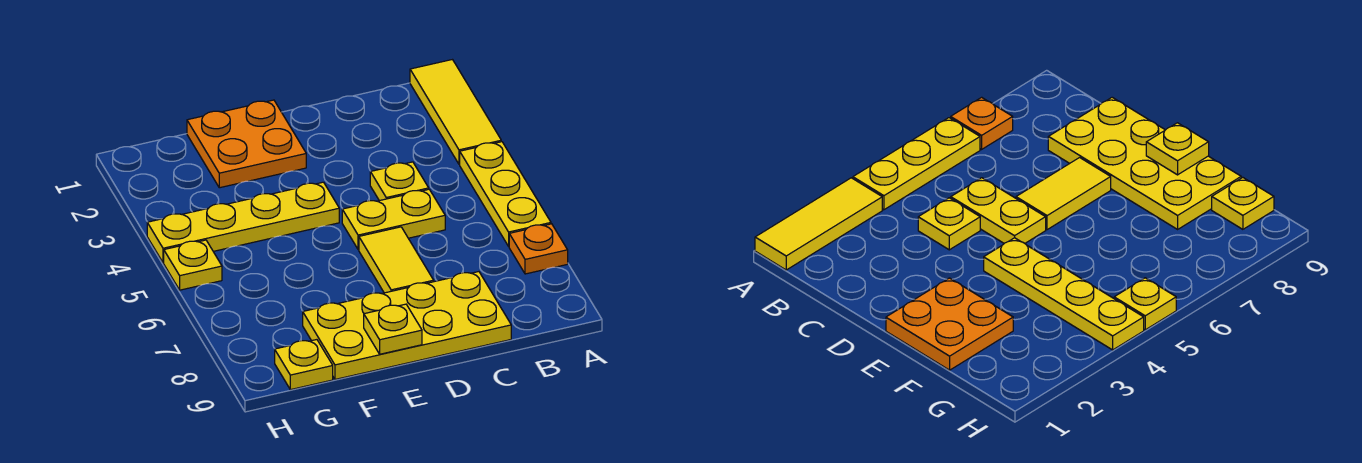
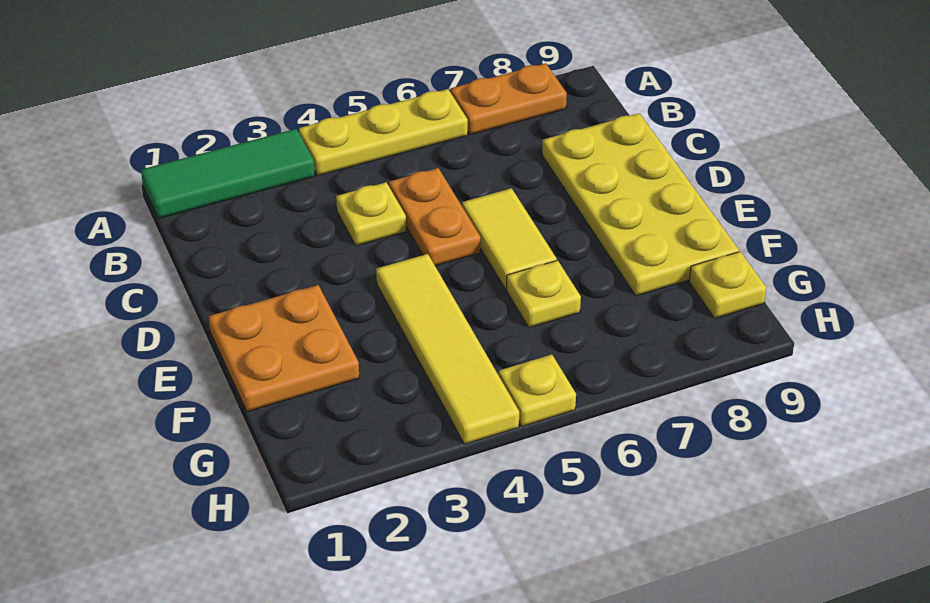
yellow 1x3 tile [410,60,501,164] -> green 1x3 tile [141,129,315,219]
orange 1x1 plate [509,224,568,274] -> orange 1x2 plate [451,63,567,135]
yellow 1x2 plate [342,189,445,250] -> orange 1x2 plate [389,168,480,266]
yellow 1x2 tile [359,227,434,293] -> yellow 1x2 tile turned to [462,188,557,289]
yellow 1x4 plate [147,182,339,263] -> yellow 1x4 tile [376,254,519,444]
yellow 1x1 plate [364,304,422,354] -> yellow 1x1 plate moved to [507,260,581,328]

